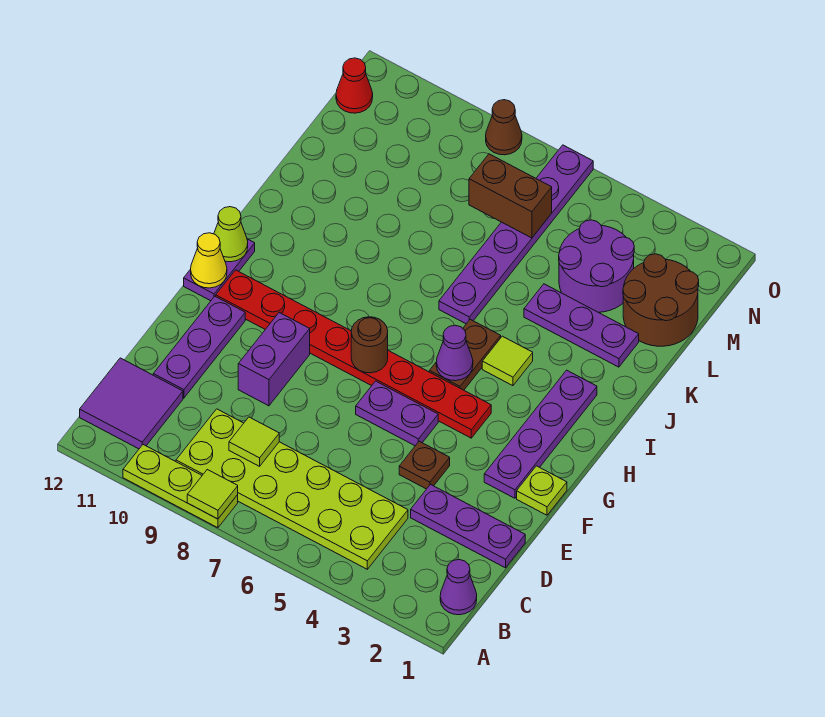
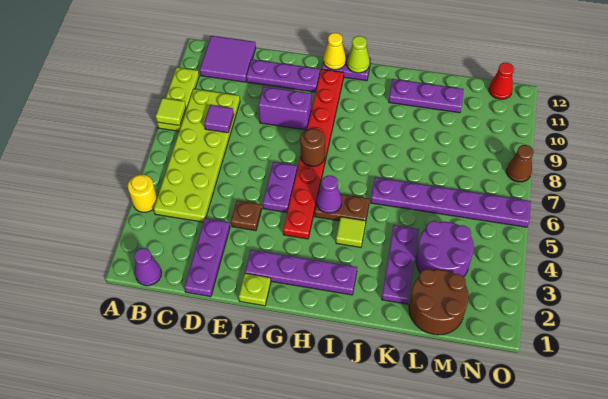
none -> yellow 1x1 round brick [128,174,157,212]
lime 1x1 tile [229,417,279,466] -> purple 1x1 tile [204,105,234,133]
none -> purple 1x3 plate [389,79,464,113]
brown 1x2 brick [469,154,552,238] -> none

